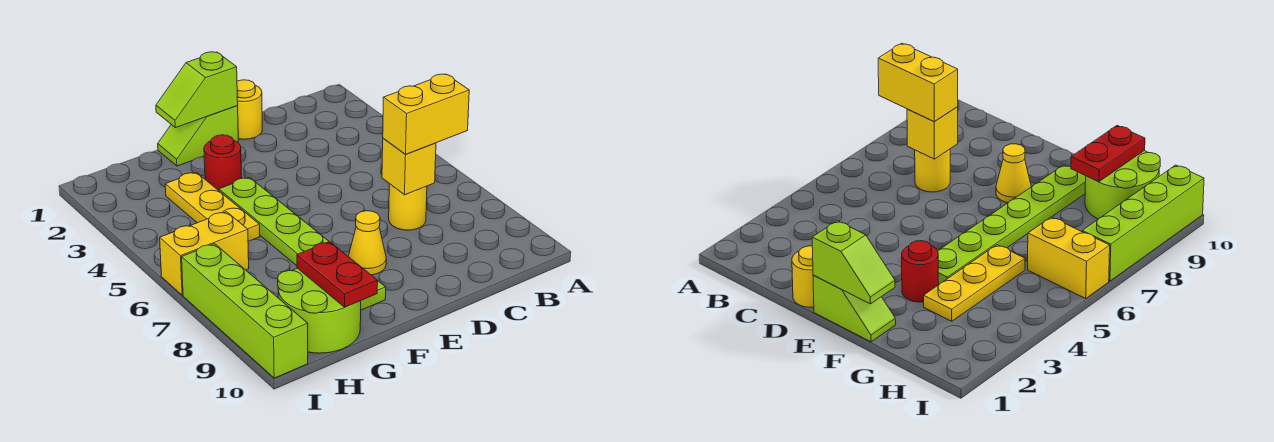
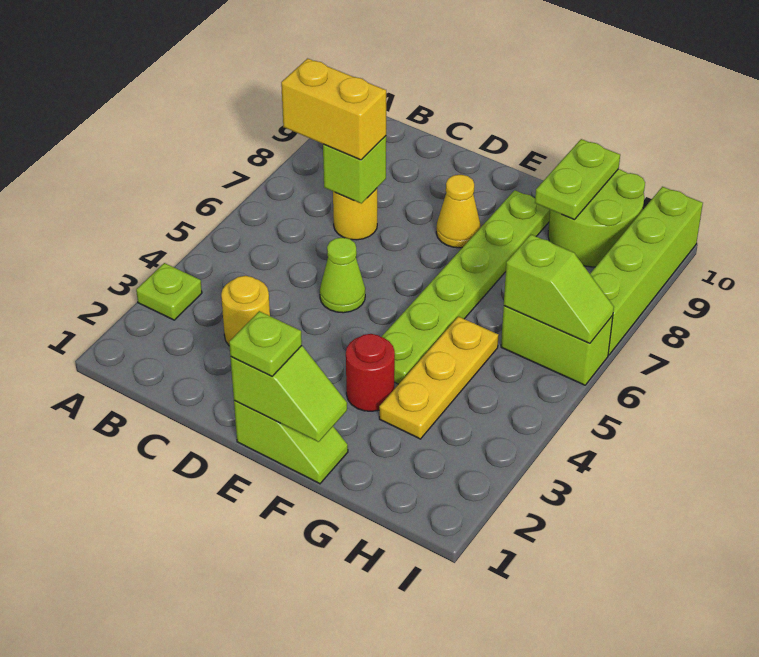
none -> lime 1x1 plate [136,263,202,320]
yellow 1x1 brick [382,138,436,195] -> lime 1x1 brick [323,136,386,203]
yellow 1x1 round brick [237,80,262,139] -> yellow 1x1 round brick moved to [221,276,270,345]
none -> lime 1x1 cone [320,237,365,313]
none -> lime 1x1 plate [229,311,302,376]
red 1x2 plate [297,242,378,307] -> lime 1x2 plate [535,139,620,220]
yellow 1x2 brick [160,212,249,295] -> lime 1x2 brick [501,306,613,385]
none -> lime 1x2 slope [504,235,614,343]

